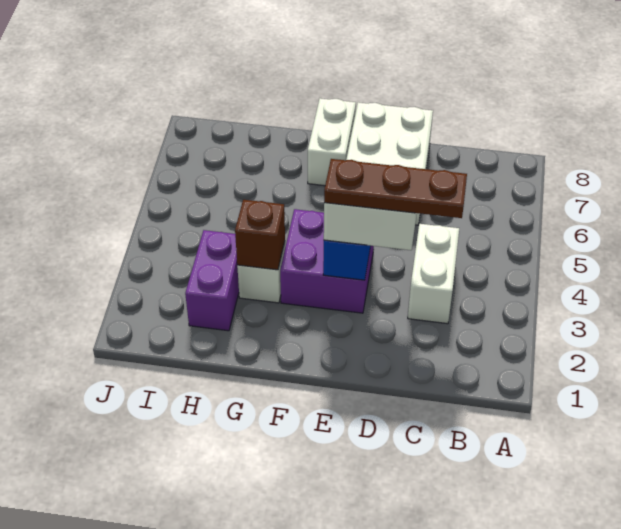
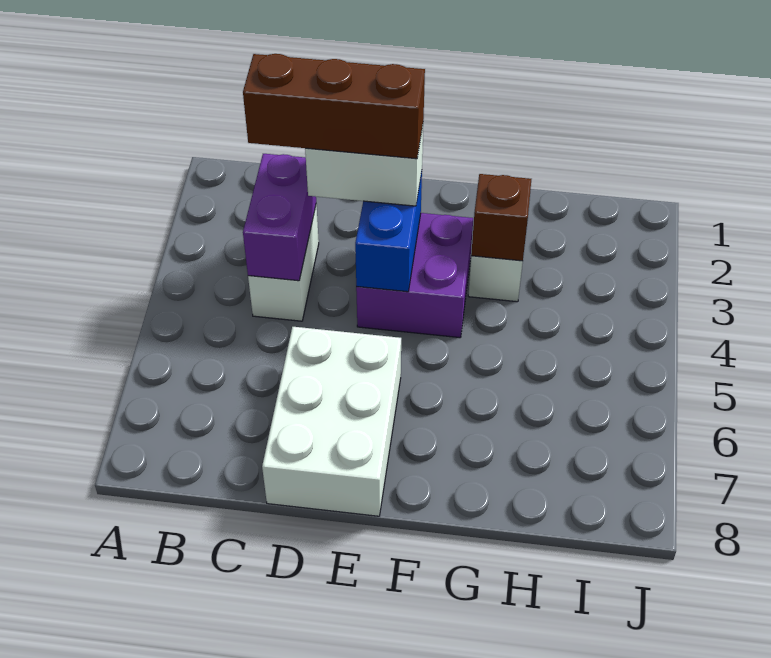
brown 1x3 plate [324,159,467,218] -> brown 1x3 brick [243,54,425,159]
white 1x2 brick [308,98,356,186] -> none
purple 1x2 brick [185,230,239,331] -> purple 1x2 brick moved to [243,154,316,281]

